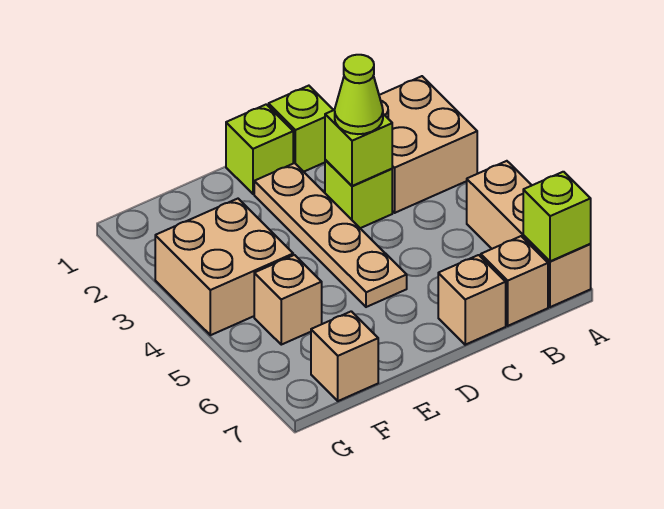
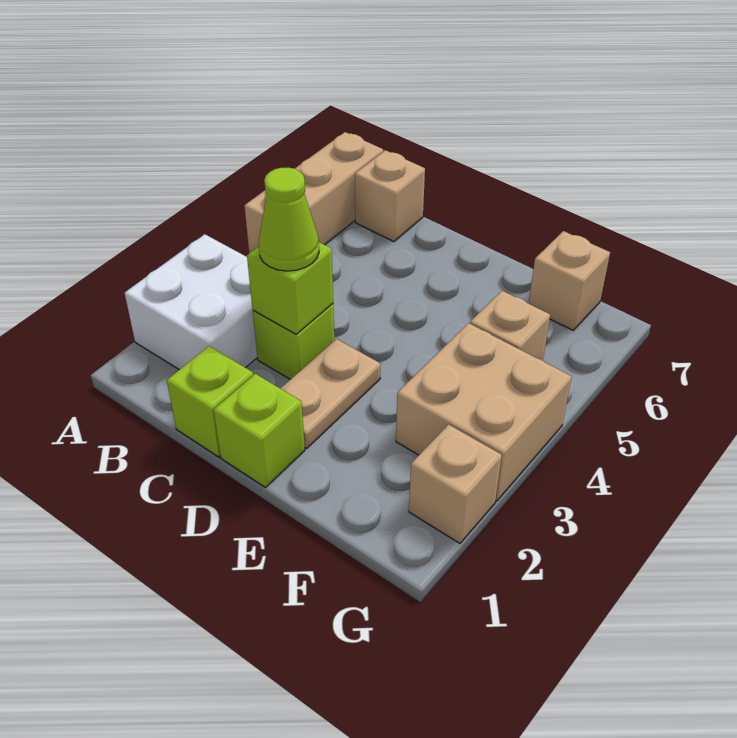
tan 2x2 brick [379,76,477,213] -> white 2x2 brick [125,234,257,370]
lime 1x1 brick [523,172,591,261] -> none
tan 1x1 brick [438,255,506,345] -> tan 1x1 brick moved to [409,425,502,543]
tan 1x4 plate [254,163,407,307] -> tan 1x2 plate [281,339,380,448]

